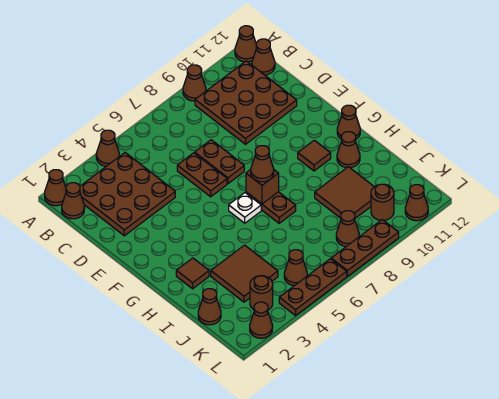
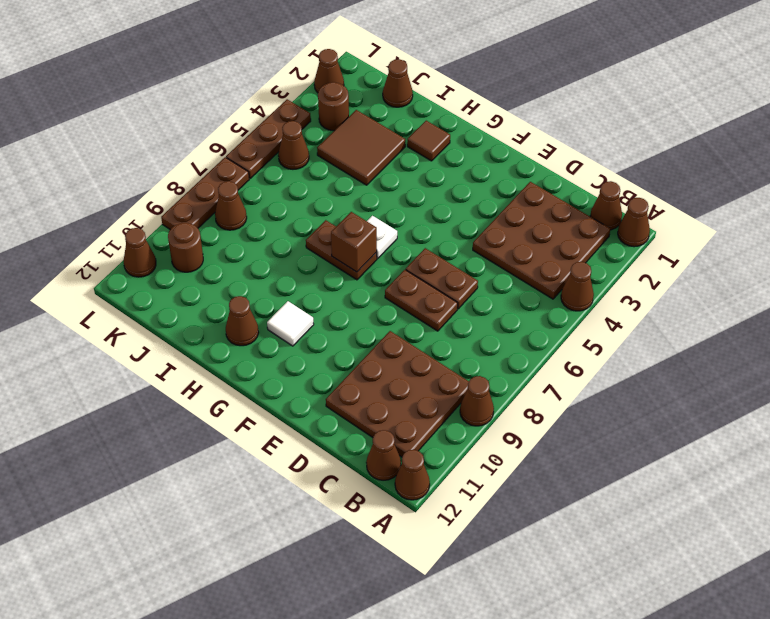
brown 1x1 cone [251,146,274,182] -> none
brown 1x1 tile [298,140,331,171] -> white 1x1 tile [267,301,314,346]
brown 1x1 cone [337,105,360,139] -> none
brown 2x2 tile [315,167,374,218] -> none

